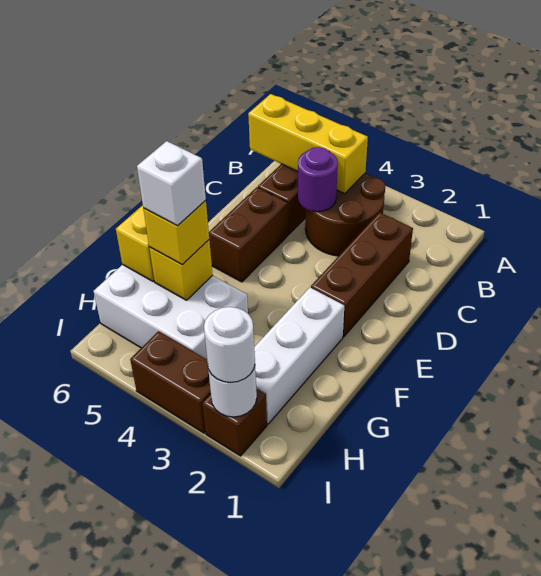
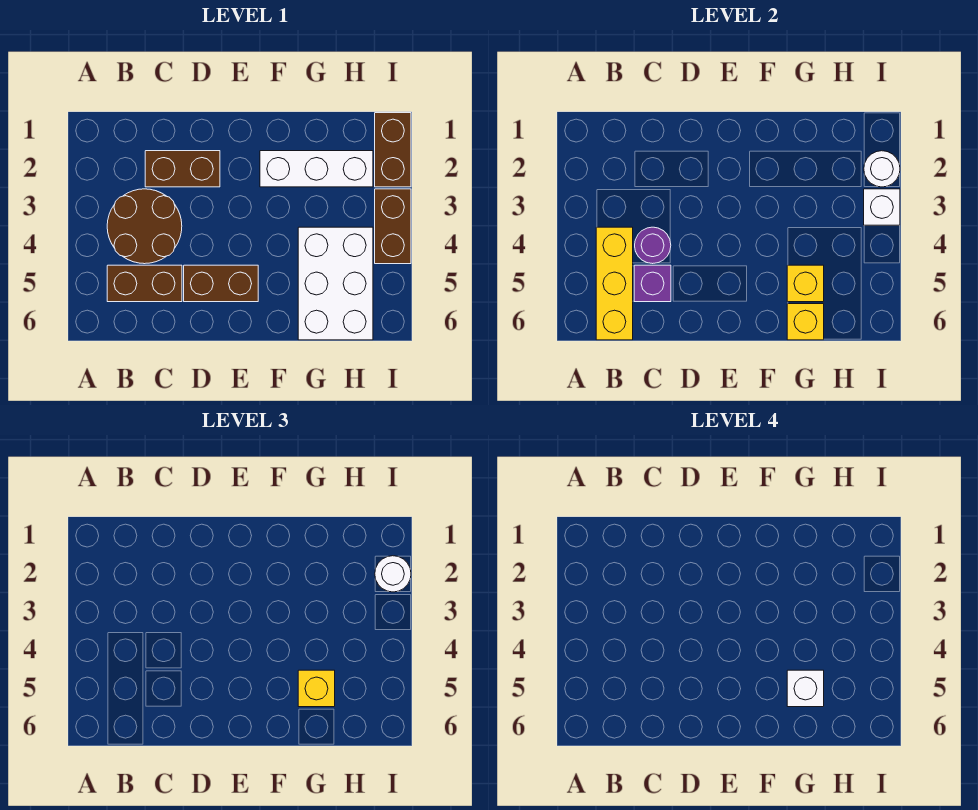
brown 1x3 brick [311,212,413,337] -> brown 1x2 brick [145,151,220,187]
none -> purple 1x1 brick [634,265,671,302]
brown 1x1 brick [202,389,267,456] -> brown 1x2 brick [375,113,411,187]
none -> white 1x1 brick [864,189,900,225]

